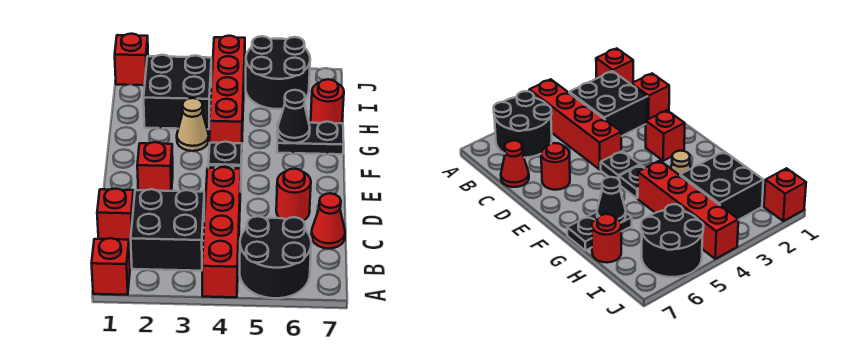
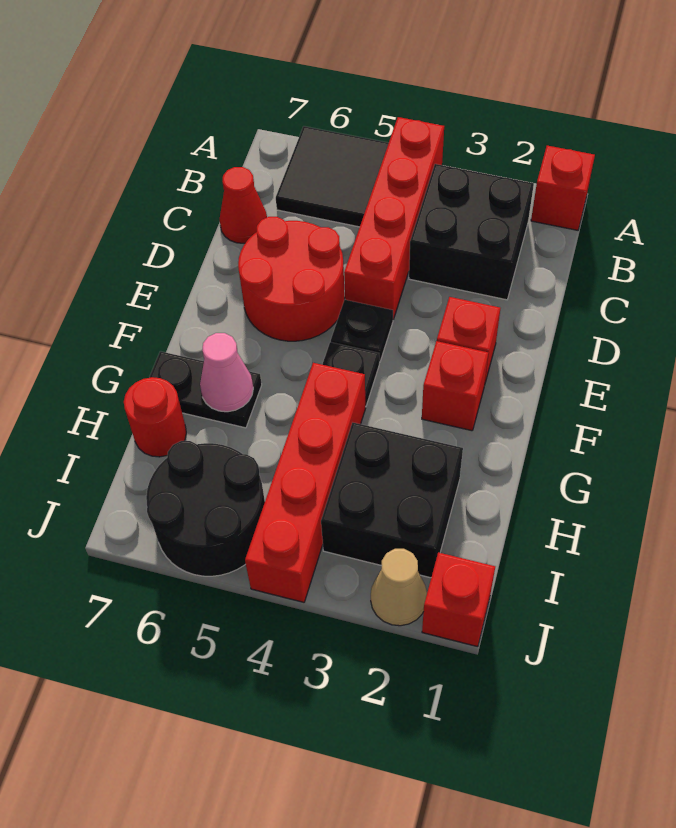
black 2x2 round brick [240,216,311,298] -> black 2x2 tile [276,126,389,227]
red 1x1 brick [97,189,134,244] -> red 1x1 brick moved to [422,341,488,431]
red 1x1 round brick [276,169,311,221] -> red 2x2 round brick [238,217,345,341]
tan 1x1 cone [177,98,209,151] -> tan 1x1 cone moved to [371,549,427,626]
black 1x1 cone [278,90,310,143] -> pink 1x1 cone [200,333,253,412]

